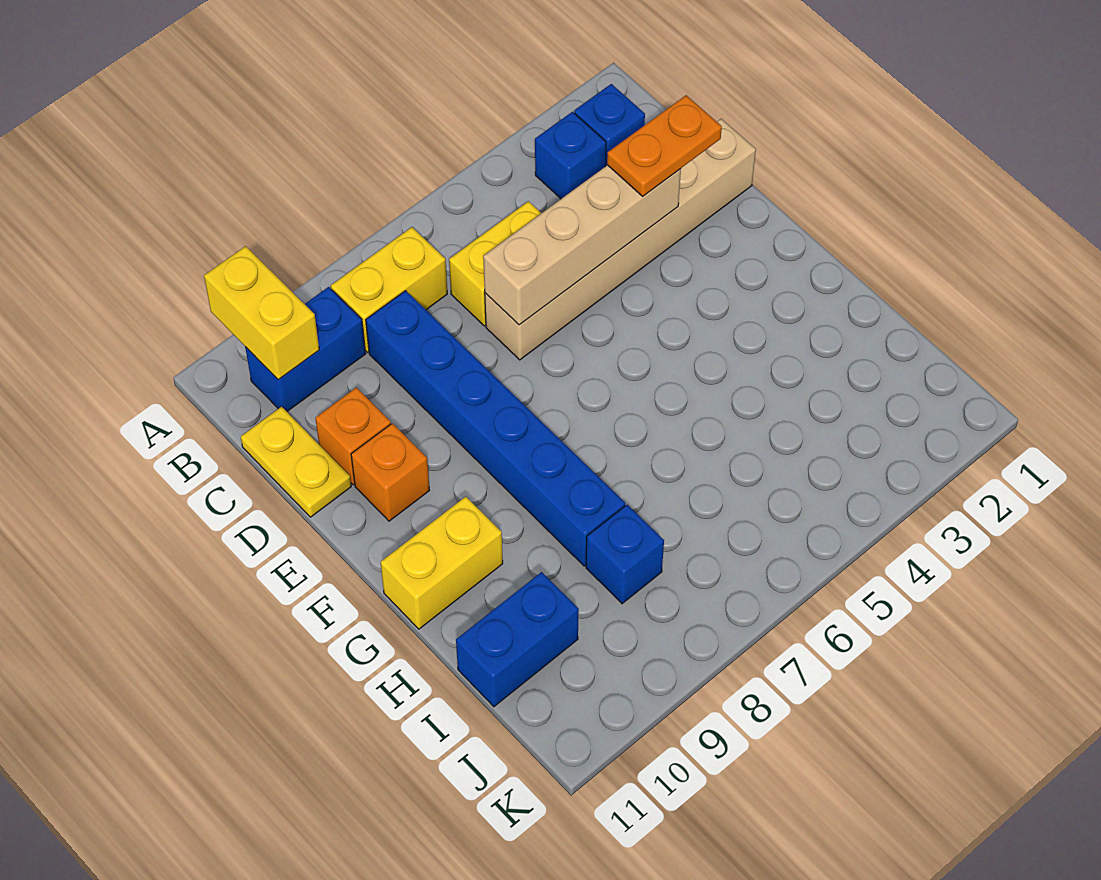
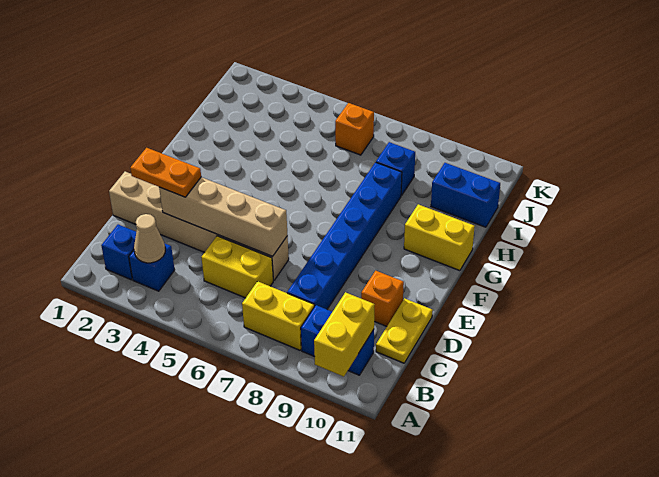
none -> tan 1x1 cone [134,214,165,263]
orange 1x1 brick [351,423,430,521] -> orange 1x1 brick moved to [335,103,374,155]

